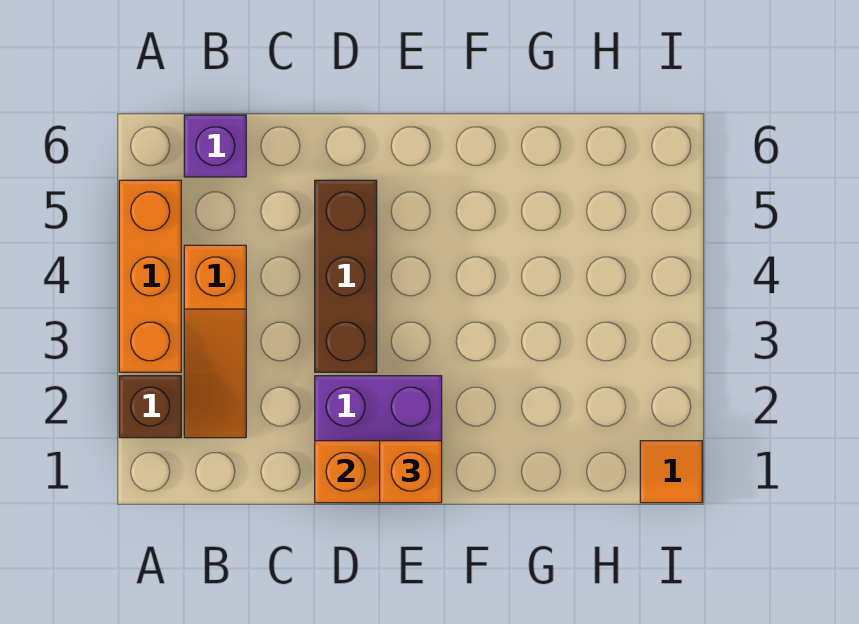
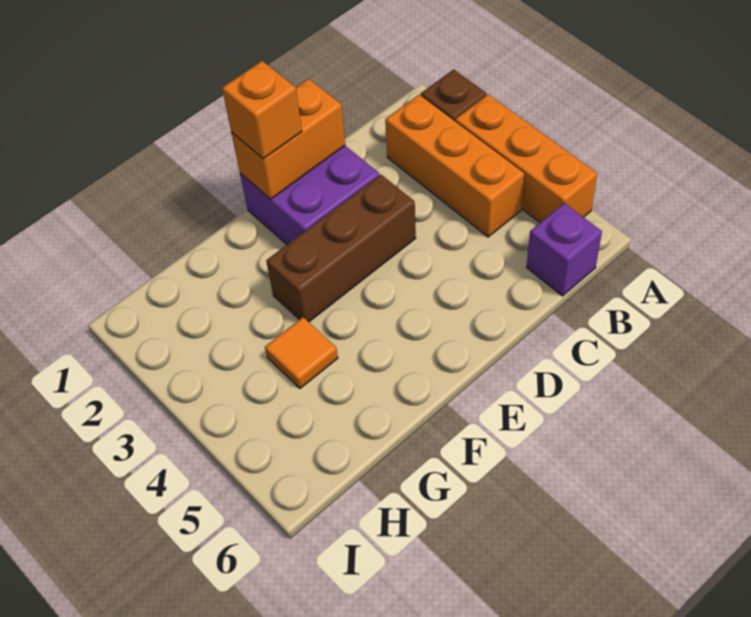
orange 1x3 slope [184,245,246,438] -> orange 1x3 brick [385,95,524,237]
brown 1x3 brick [315,180,377,372] -> brown 1x3 brick turned to [266,175,416,322]
orange 1x1 tile [640,441,702,503] -> orange 1x1 tile moved to [265,317,338,388]

